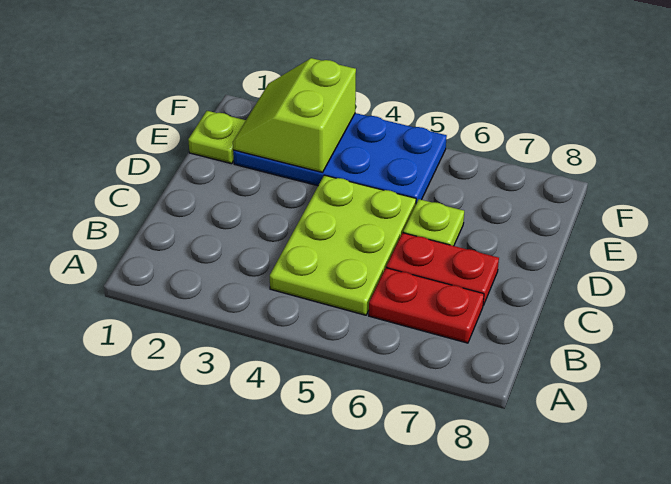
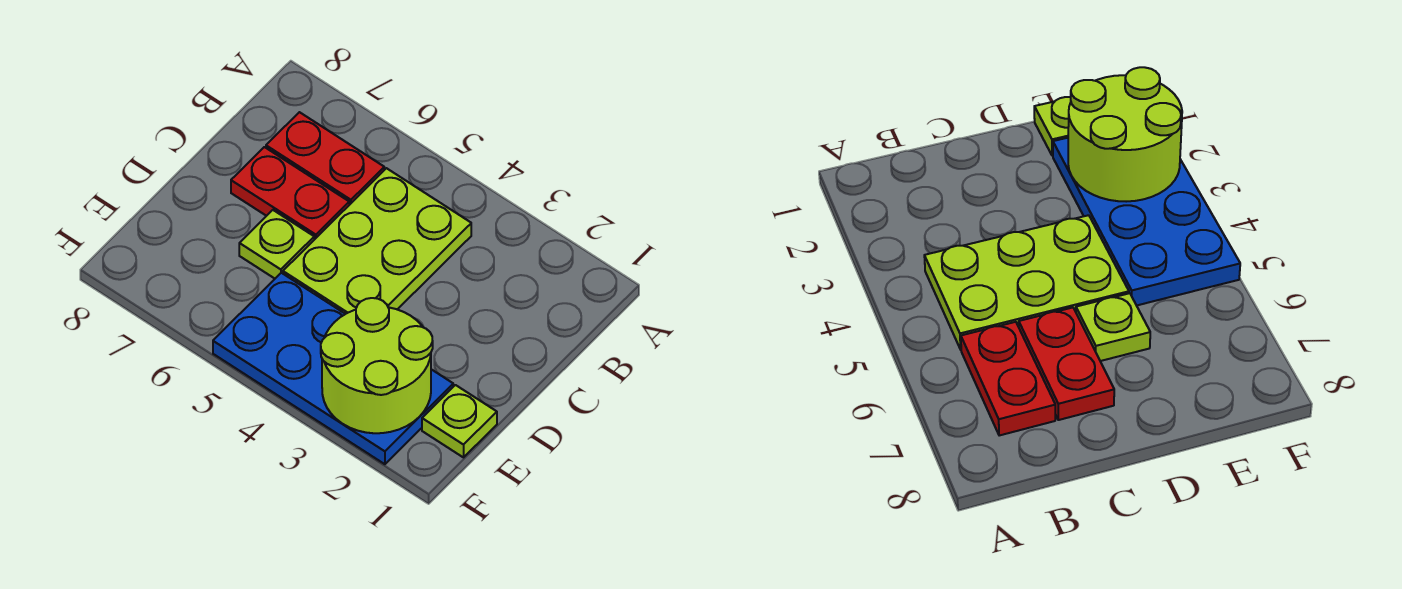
lime 2x2 slope [233,58,356,172] -> lime 2x2 round brick [321,298,433,433]

